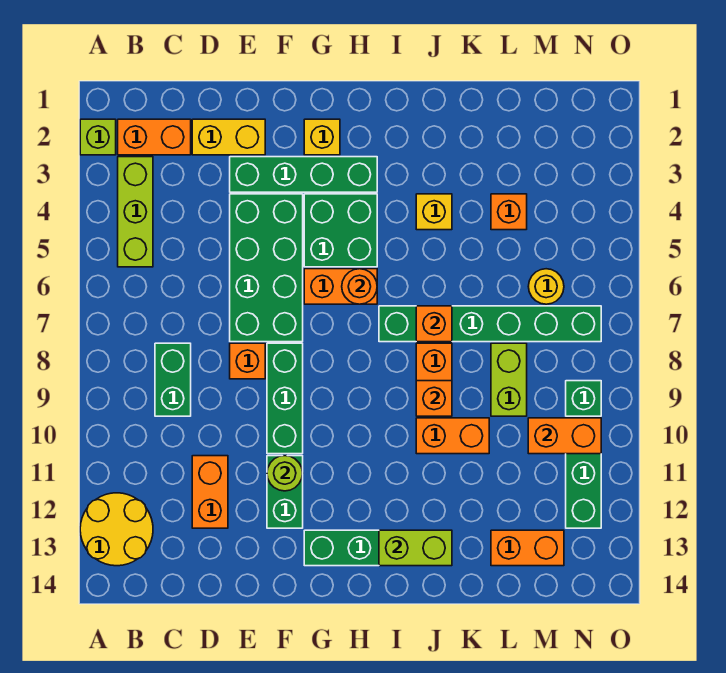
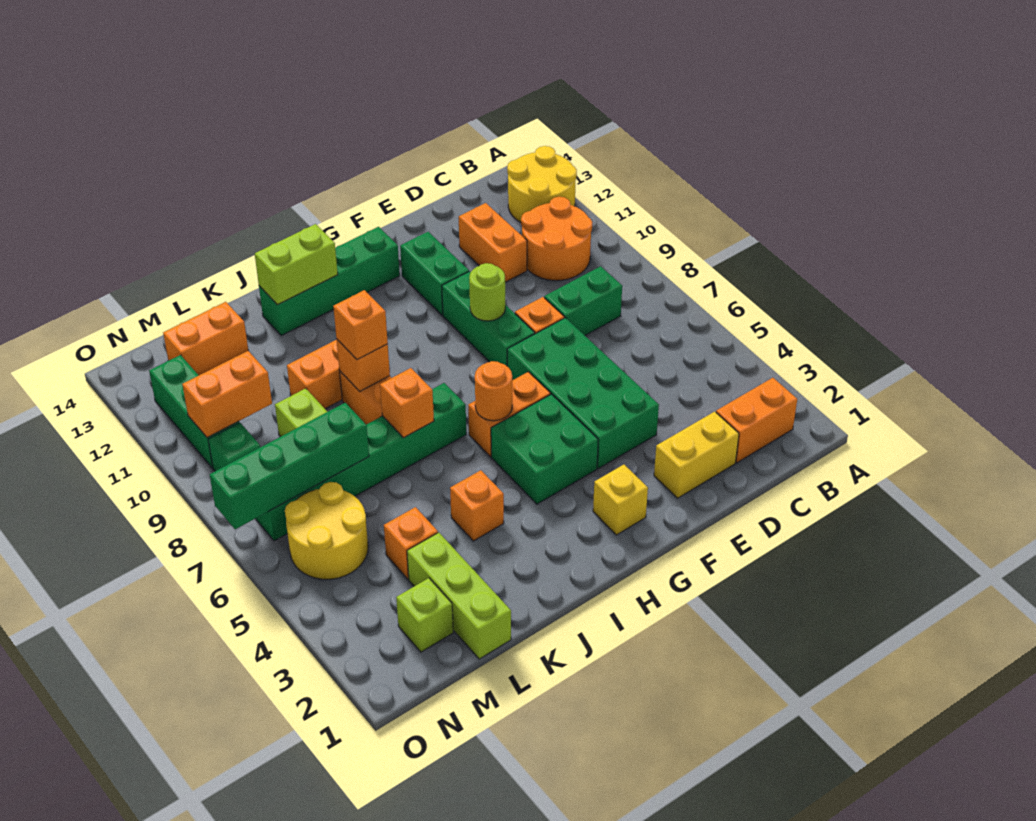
lime 1x1 brick [80,119,116,155] -> lime 1x1 brick moved to [396,578,453,652]
lime 1x3 brick [118,157,153,267] -> lime 1x3 brick moved to [407,532,511,659]
none -> orange 2x2 round brick [521,197,592,281]
green 1x2 brick [155,343,191,416] -> green 1x2 brick turned to [544,266,622,335]
green 1x4 brick [230,157,377,192] -> green 1x4 brick moved to [210,403,369,529]
lime 1x1 round brick [267,456,303,491] -> lime 1x1 round brick moved to [469,263,505,321]
yellow 1x1 brick [416,194,452,230] -> orange 1x1 brick [450,470,504,541]
none -> orange 1x1 brick [333,290,388,360]
yellow 1x1 round brick [528,269,564,304] -> yellow 2x2 round brick [285,482,368,579]

